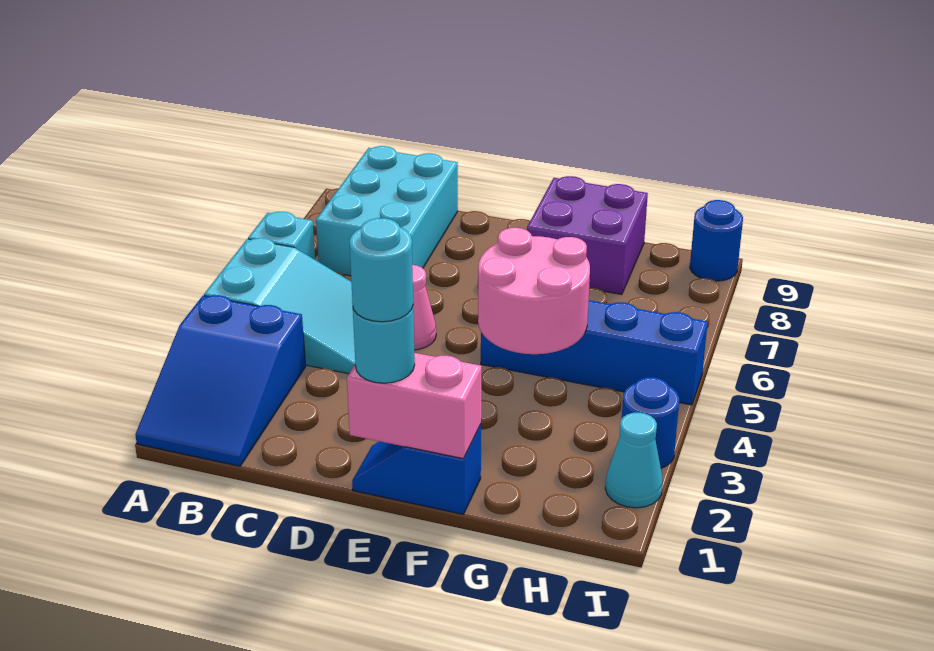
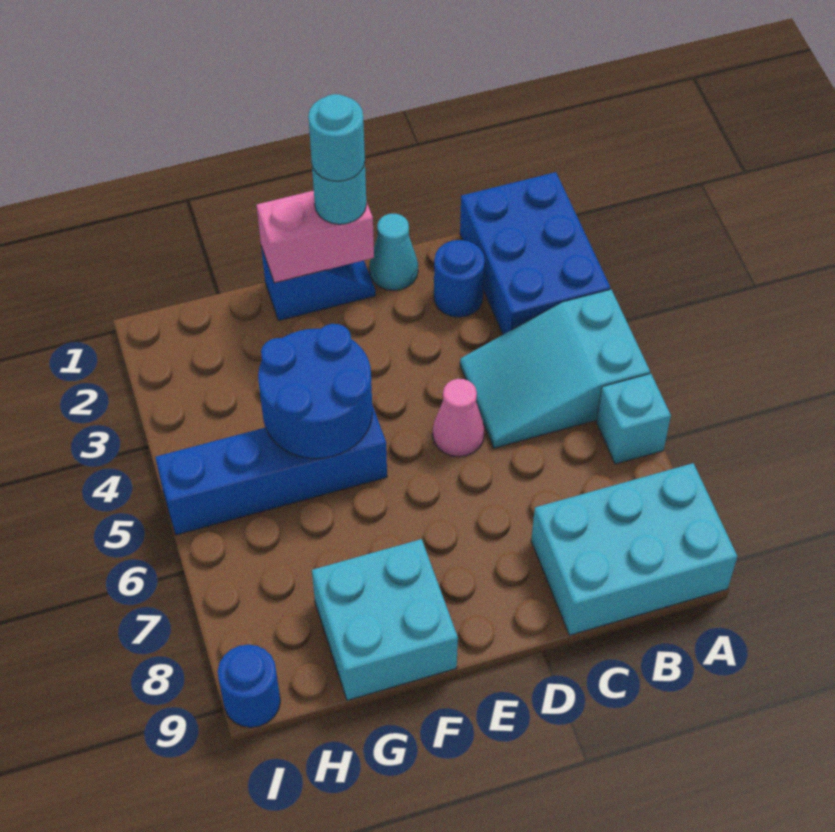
blue 2x3 slope [135,295,306,466] -> blue 2x3 brick [460,172,610,335]
cyan 2x3 brick [316,146,458,276] -> cyan 2x3 brick turned to [531,463,737,635]
pink 2x2 round brick [478,228,590,354] -> blue 2x2 round brick [258,324,372,459]
purple 2x2 brick [527,176,648,295] -> cyan 2x2 brick [312,539,458,700]
cyan 1x1 cone [605,413,663,508] -> cyan 1x1 cone moved to [369,214,418,290]
blue 1x1 round brick [622,377,679,468] -> blue 1x1 round brick moved to [434,240,485,317]

